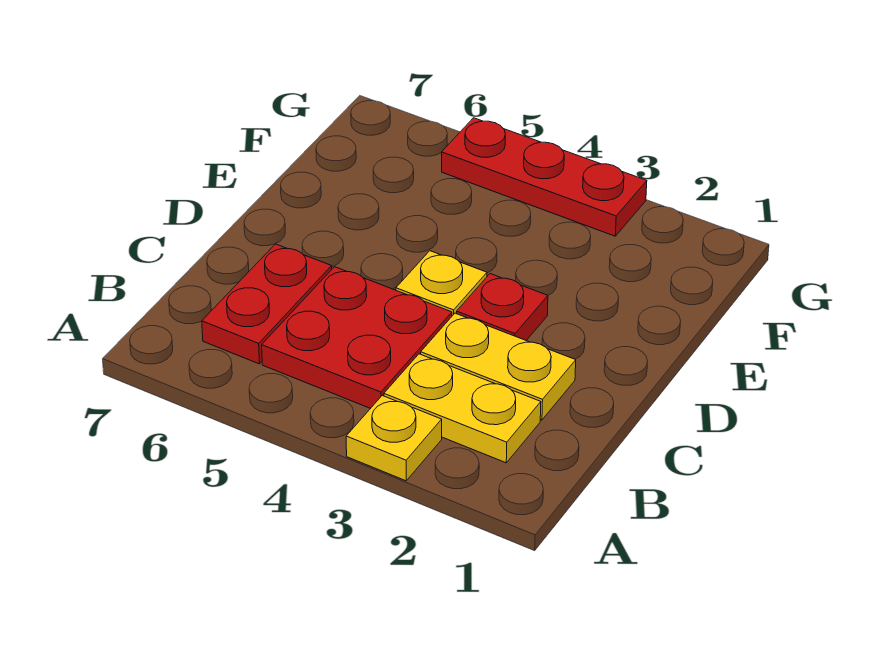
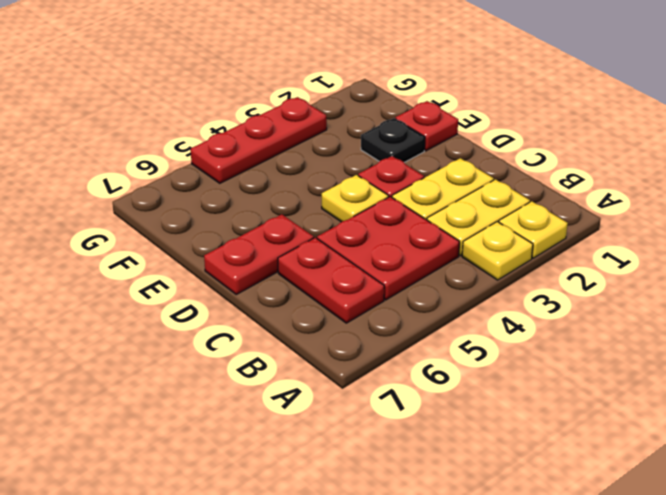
none -> yellow 1x1 plate [499,201,568,258]
none -> red 1x2 plate [204,214,314,294]
none -> red 1x1 plate [395,101,458,151]
none -> black 1x1 plate [361,118,425,162]

